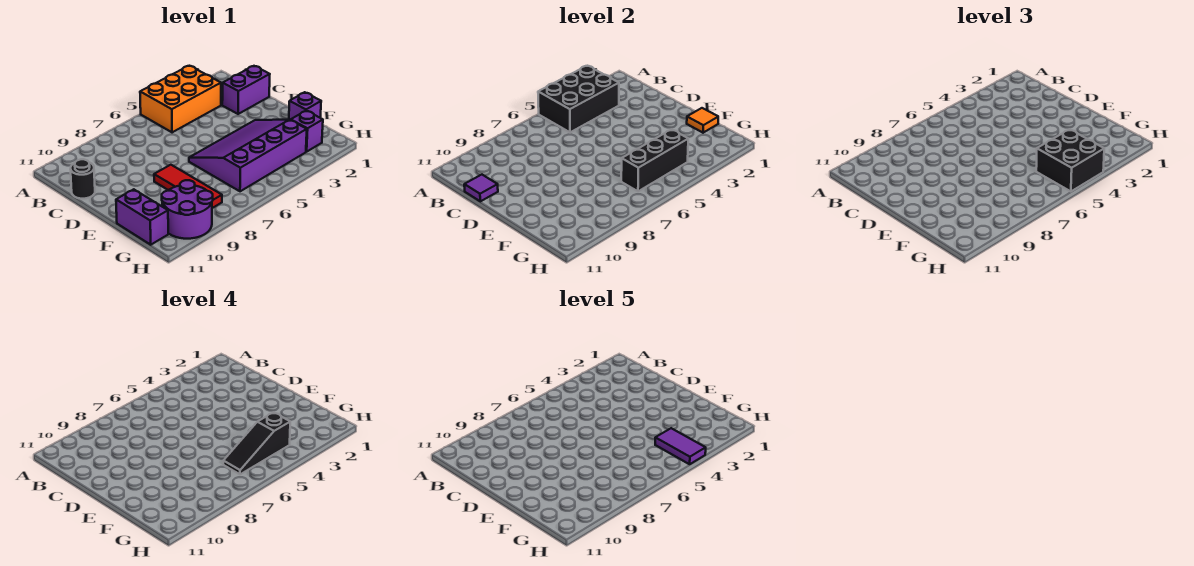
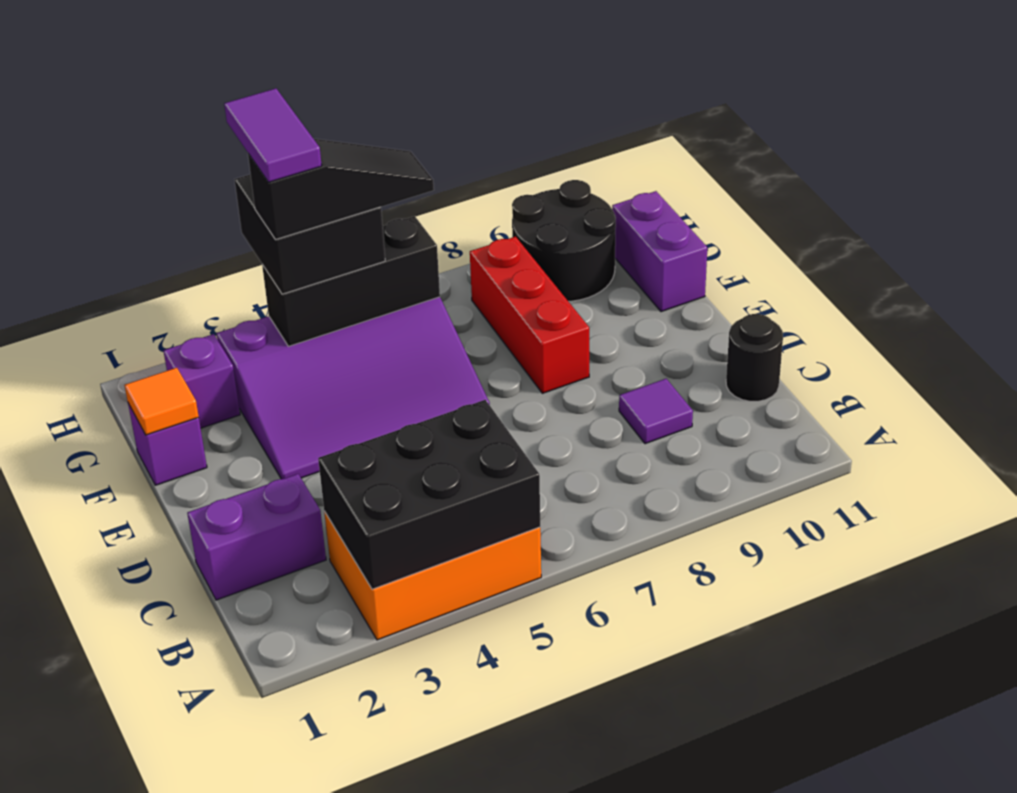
purple 1x1 tile [464,175,498,201] -> purple 1x1 tile moved to [619,379,693,444]
red 1x3 tile [154,165,222,208] -> red 1x3 brick [470,237,589,393]
purple 2x2 round brick [162,180,213,239] -> black 2x2 round brick [512,180,616,301]

